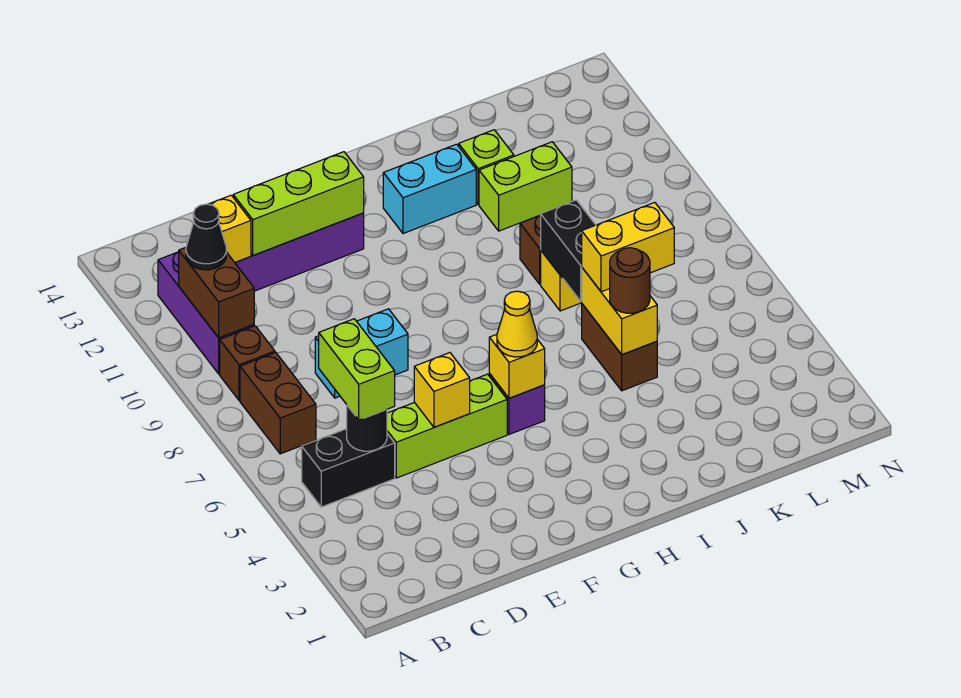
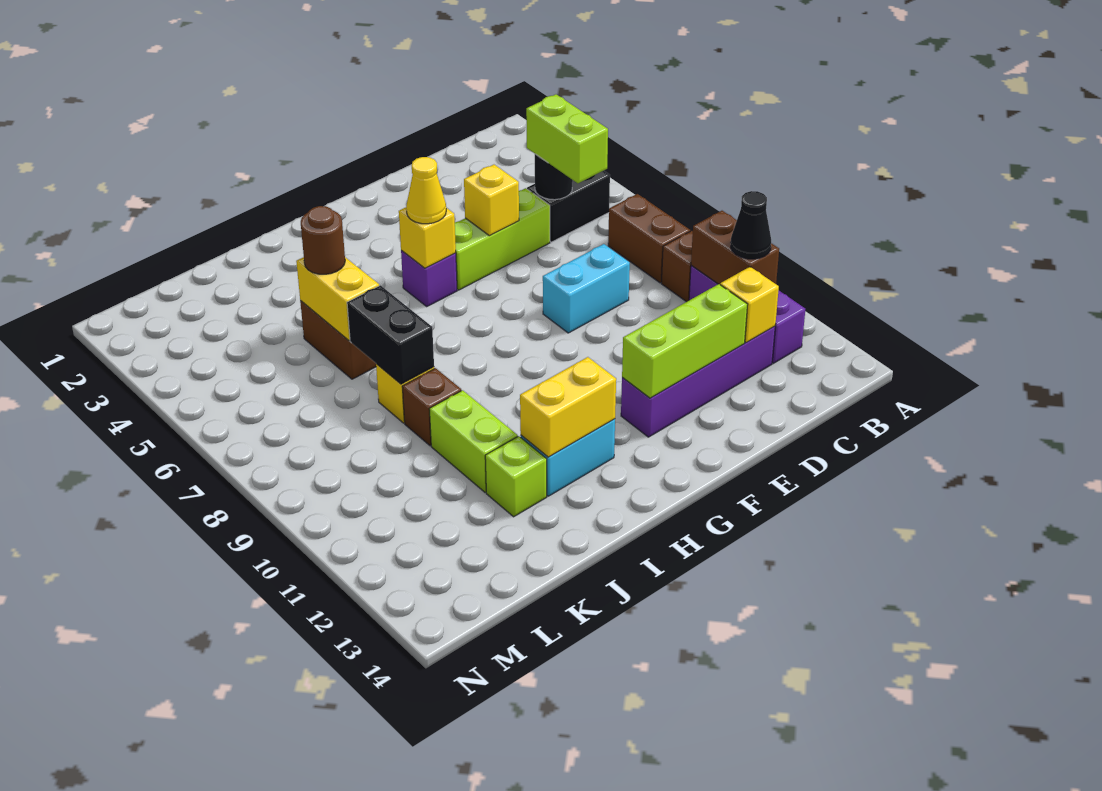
yellow 1x2 brick [582,203,674,292] -> yellow 1x2 brick moved to [520,357,616,457]
lime 1x2 brick [479,142,572,231] -> lime 1x2 brick turned to [429,390,518,492]

